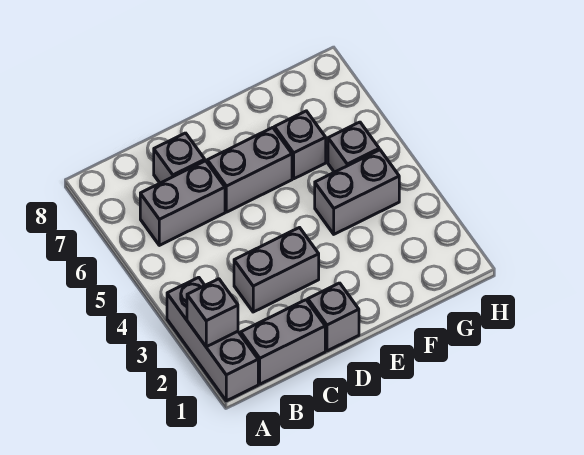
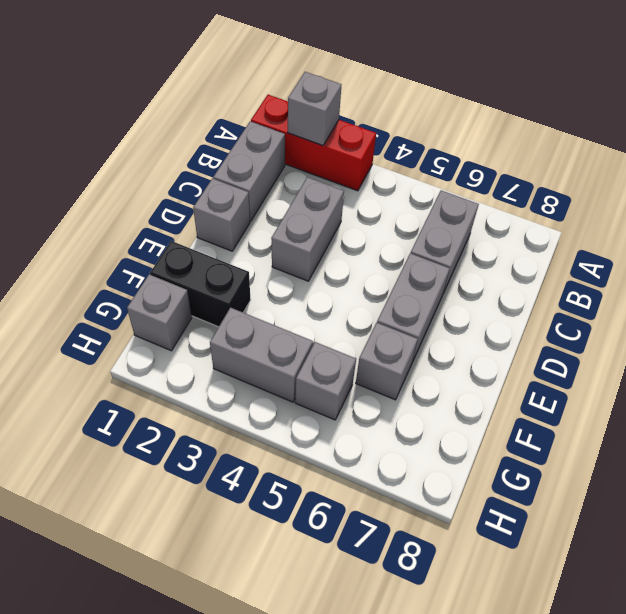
grey 1x3 brick [167,277,258,401] -> red 1x3 brick [251,95,376,191]
grey 1x1 brick [154,133,205,183] -> grey 1x1 brick moved to [127,274,192,351]
none -> black 1x2 brick [150,241,251,327]
grey 1x2 brick [315,150,399,234] -> grey 1x2 brick turned to [210,308,313,402]

